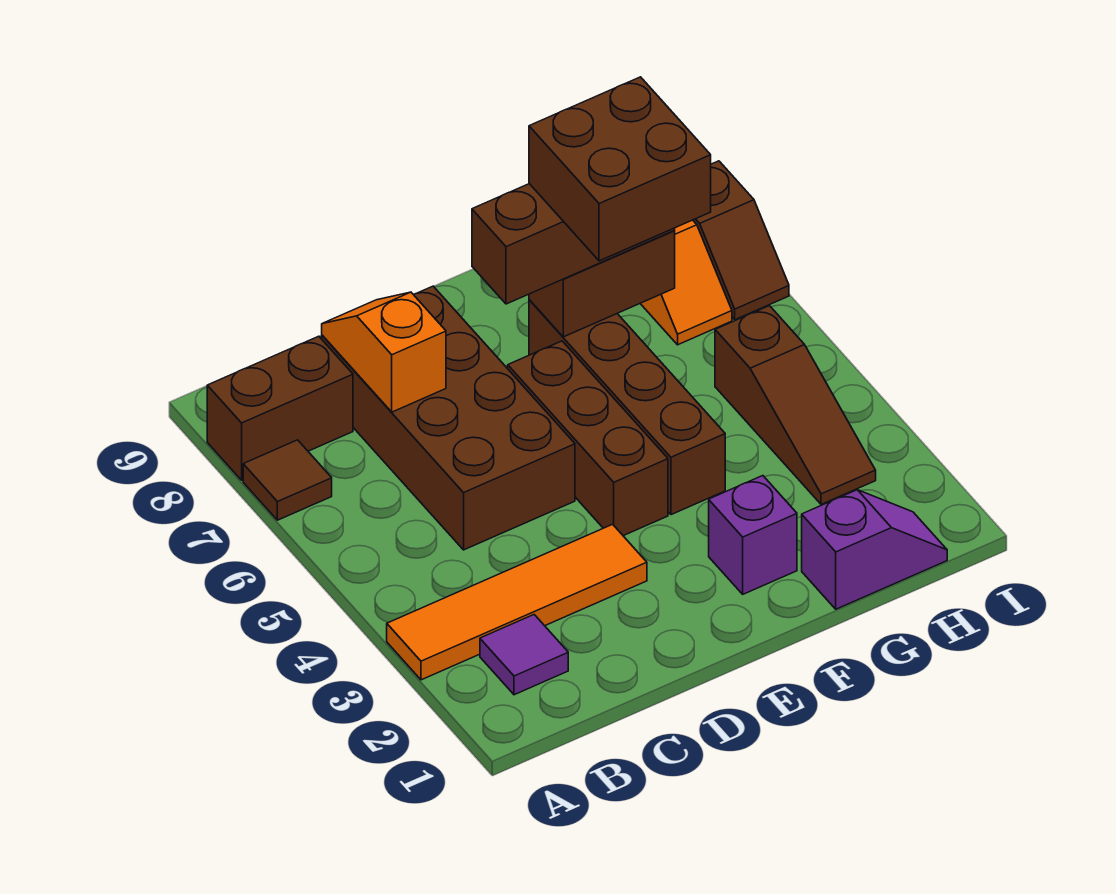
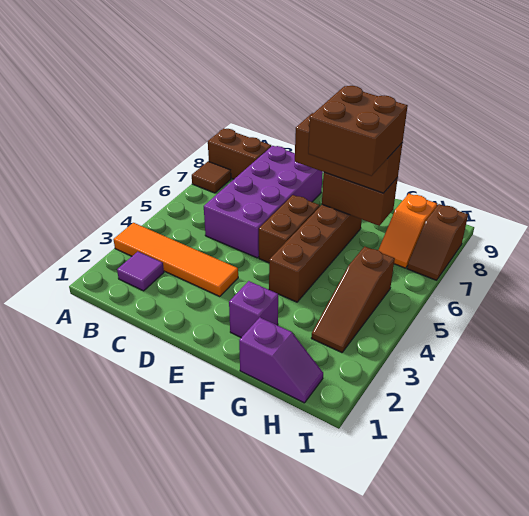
brown 2x4 brick [322,286,575,550] -> purple 2x4 brick [204,146,323,258]
orange 1x2 slope [322,292,446,412] -> none
brown 1x3 brick [508,341,668,536] -> brown 1x2 brick [259,195,320,263]

